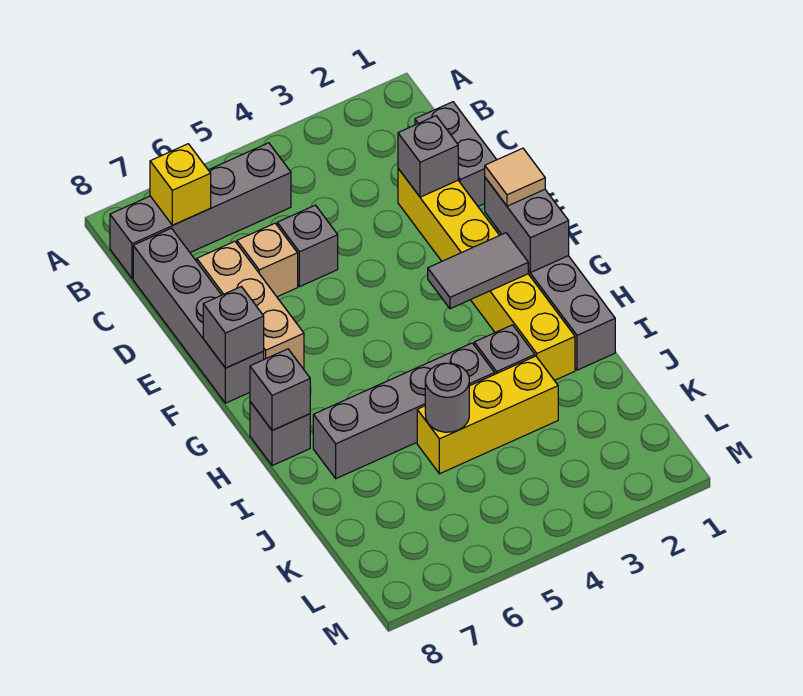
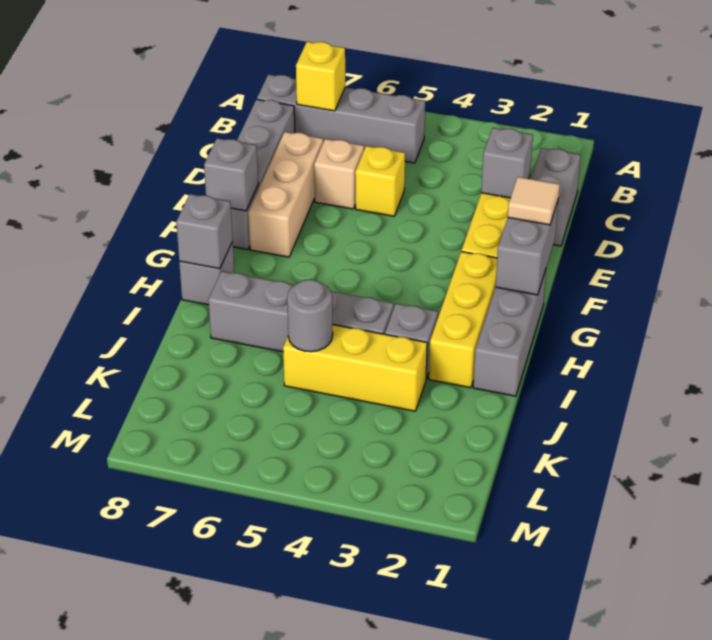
grey 1x1 brick [277,205,338,287] -> yellow 1x1 brick [355,146,405,216]
grey 1x2 tile [428,233,528,309] -> none

